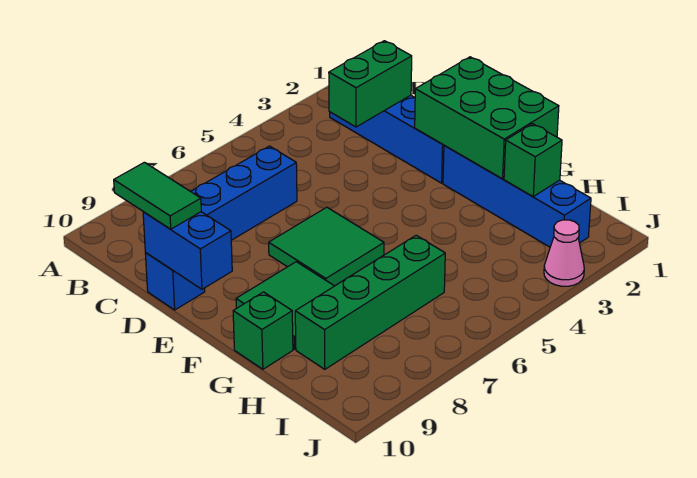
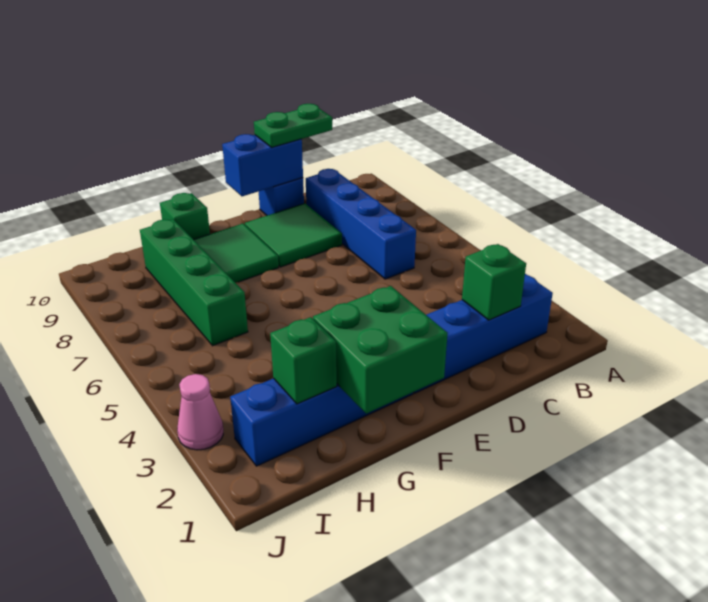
green 1x2 brick [329,41,412,127] -> green 1x1 brick [462,244,526,320]
green 1x2 tile [114,162,201,229] -> green 1x2 plate [254,104,332,148]
green 2x3 brick [415,57,559,179] -> green 2x2 brick [313,286,447,414]
green 2x2 tile [269,207,384,286] -> green 2x2 tile moved to [245,203,342,267]

